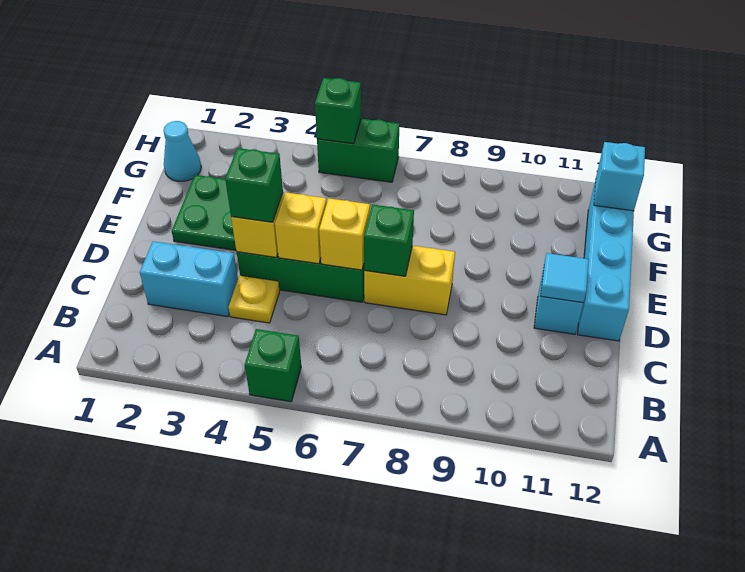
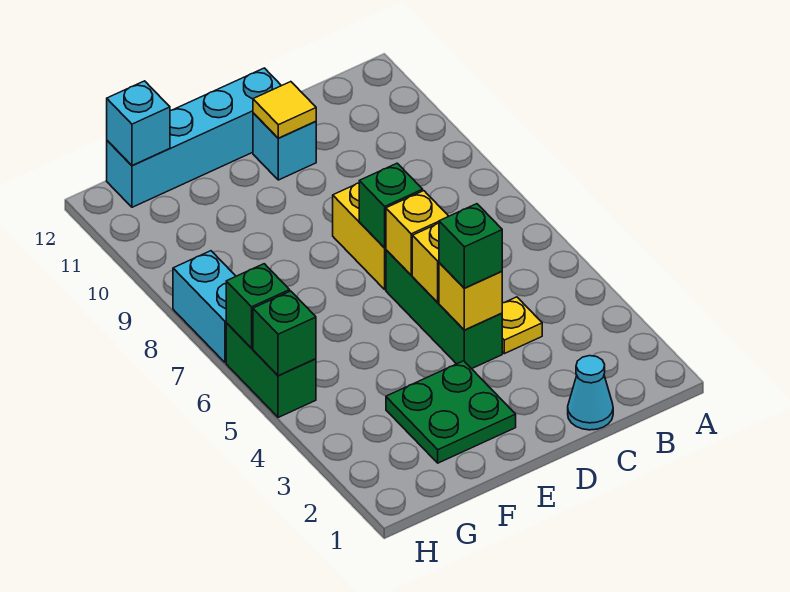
green 1x1 brick [245,329,301,402] -> green 1x1 brick moved to [226,264,290,348]
cyan 1x2 brick [140,241,238,317] -> cyan 1x2 brick moved to [173,251,236,363]
cyan 1x1 tile [541,253,589,303] -> yellow 1x1 tile [253,82,316,138]
cyan 1x1 cone [164,121,201,181] -> cyan 1x1 cone moved to [568,356,613,430]

